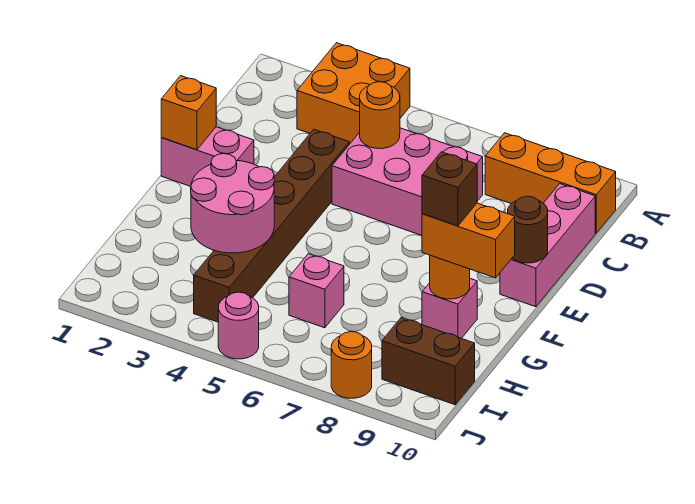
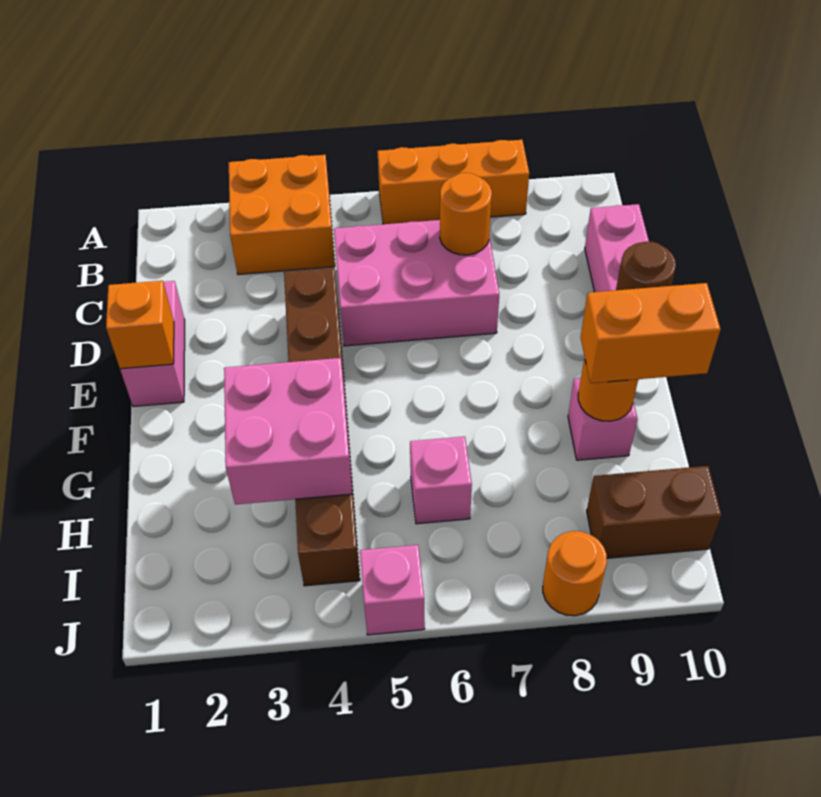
orange 1x3 brick [485,133,616,233] -> orange 1x3 brick moved to [378,140,529,224]
orange 1x1 round brick [360,82,400,149] -> orange 1x1 round brick moved to [440,173,492,255]
pink 1x2 brick [161,127,254,186] -> pink 1x2 brick turned to [120,281,185,407]
pink 2x2 round brick [191,154,274,253] -> pink 2x2 brick [224,358,352,505]
brown 1x1 brick [422,152,477,226] -> none
pink 1x1 round brick [218,292,259,359] -> pink 1x1 brick [360,545,425,635]

